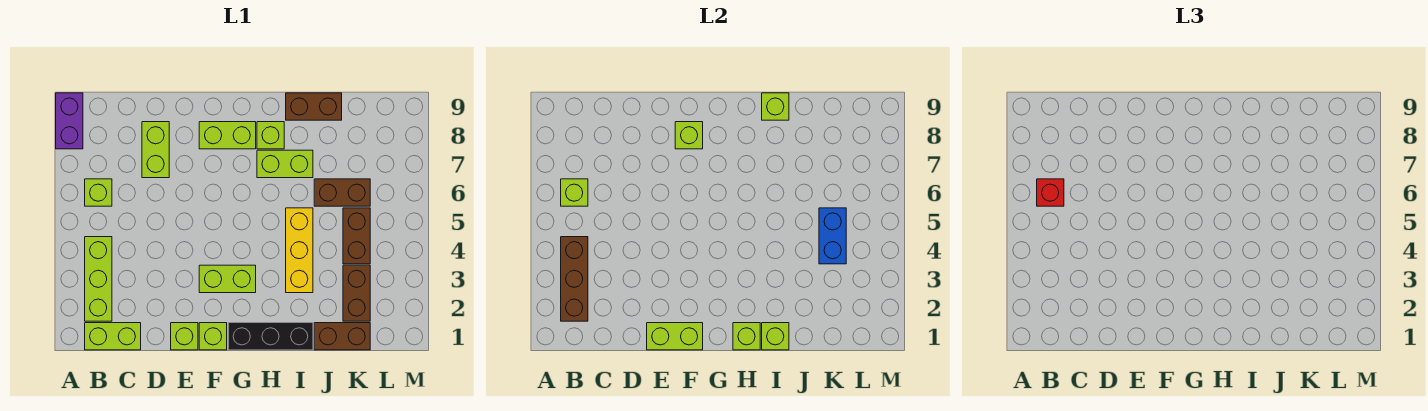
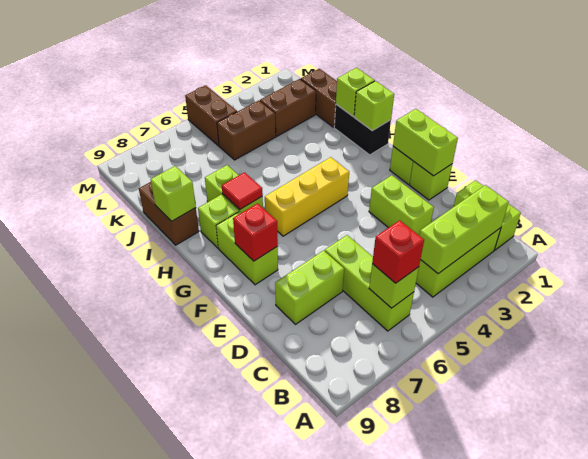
purple 1x2 brick [56,93,83,149] -> none
brown 1x3 brick [561,237,588,321] -> lime 1x3 brick [419,185,509,274]
lime 1x1 brick [85,179,112,206] -> lime 1x3 brick [325,235,414,331]
lime 1x2 brick [199,265,256,293] -> lime 1x2 brick moved to [369,175,434,235]
lime 1x1 brick [675,122,703,149] -> red 1x1 brick [233,203,278,261]
black 1x3 brick [228,323,313,350] -> black 1x2 brick [334,104,391,155]
none -> red 1x1 tile [222,172,263,209]
yellow 1x3 brick [286,208,313,293] -> yellow 1x3 brick moved to [265,157,349,236]
brown 1x2 brick [314,179,370,206] -> brown 1x2 brick moved to [185,85,237,146]
blue 1x2 brick [819,208,846,264] -> none

